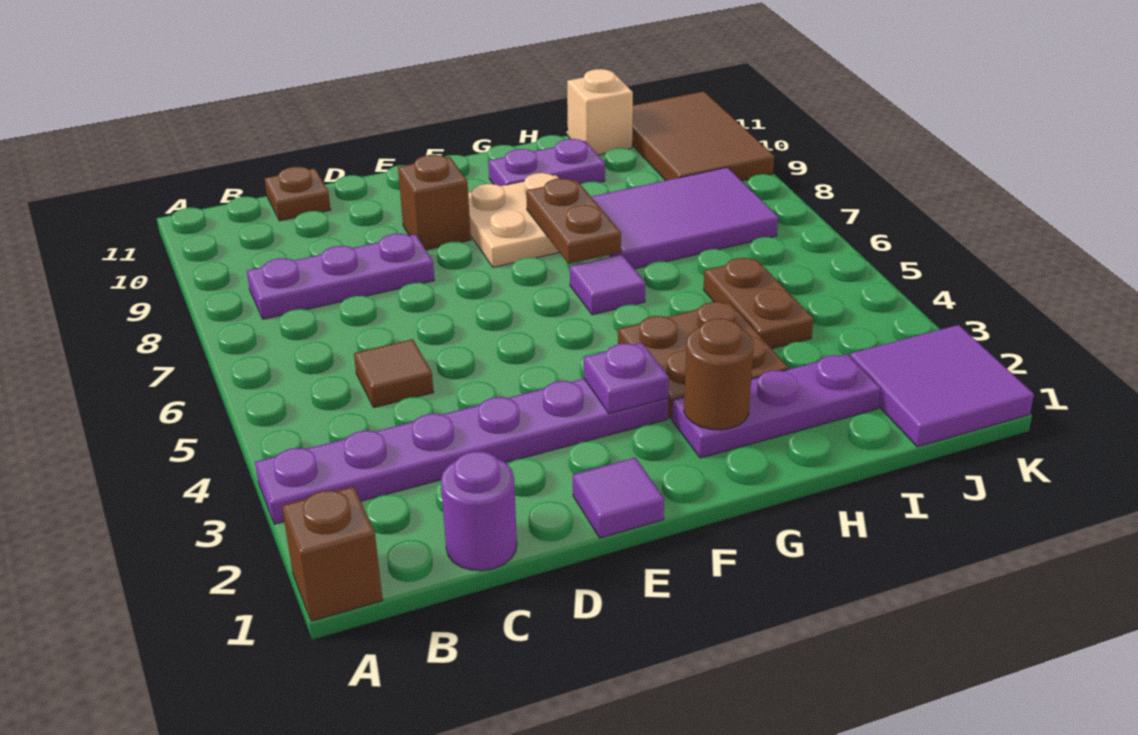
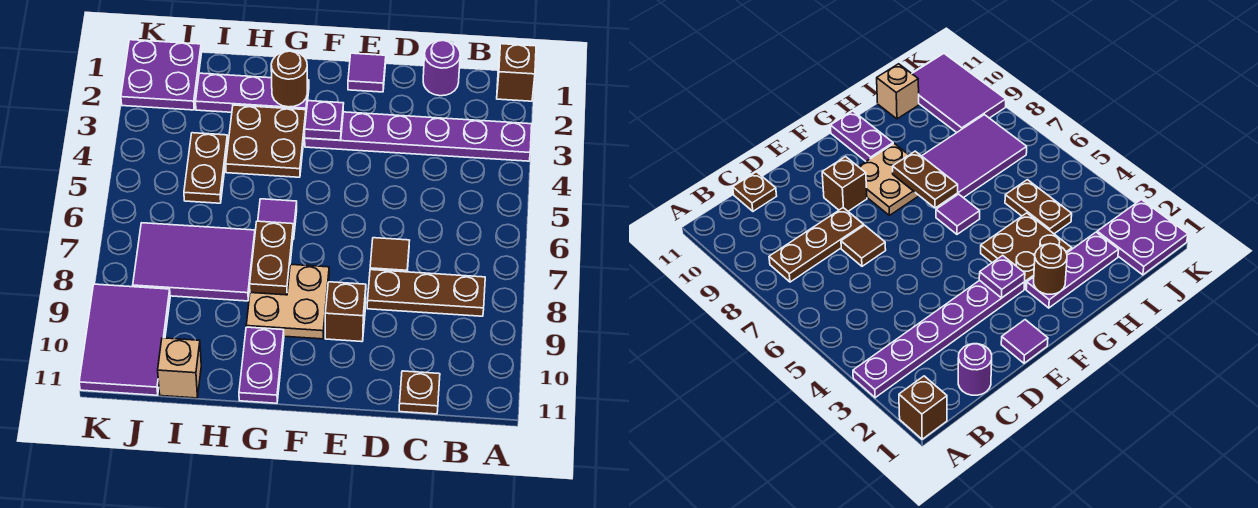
purple 1x3 plate [247,234,435,319] -> brown 1x3 plate [367,270,485,316]
brown 1x1 tile [354,339,434,408] -> brown 1x1 tile moved to [370,238,410,272]
purple 1x2 plate [488,139,605,186] -> purple 1x2 plate turned to [239,327,284,403]
purple 2x2 tile [850,325,1034,447] -> purple 2x2 plate [121,40,202,110]
brown 2x3 tile [632,91,774,181] -> purple 2x3 tile [79,284,170,395]

